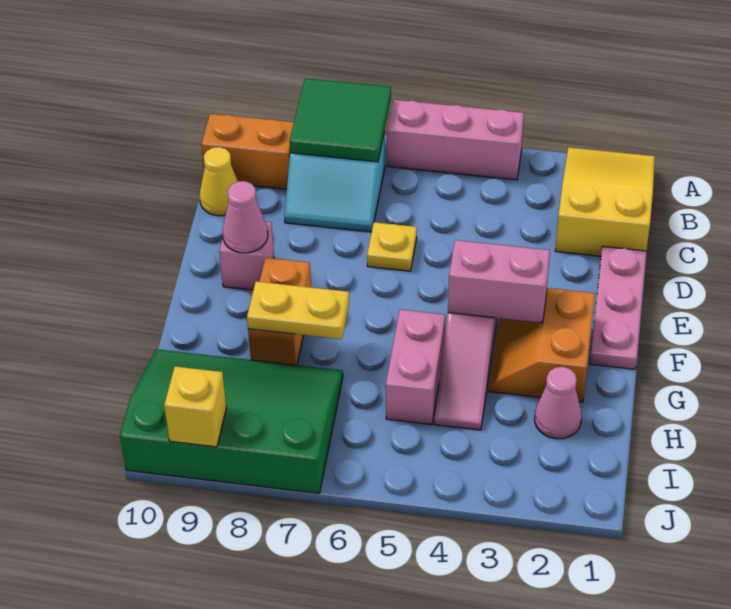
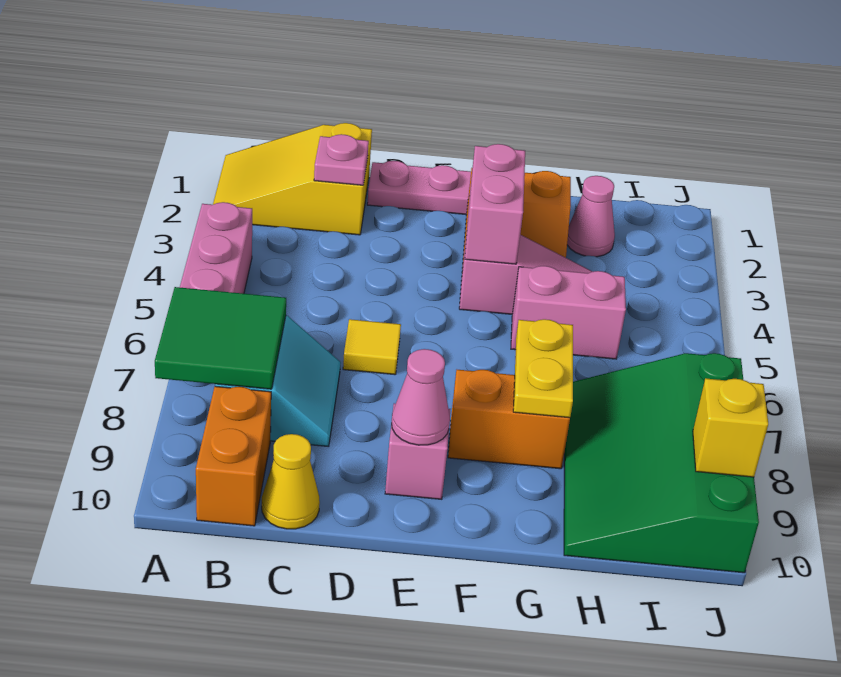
none -> pink 1x1 plate [314,134,369,185]
yellow 1x1 plate [367,222,417,271] -> yellow 1x1 tile [343,319,401,375]

